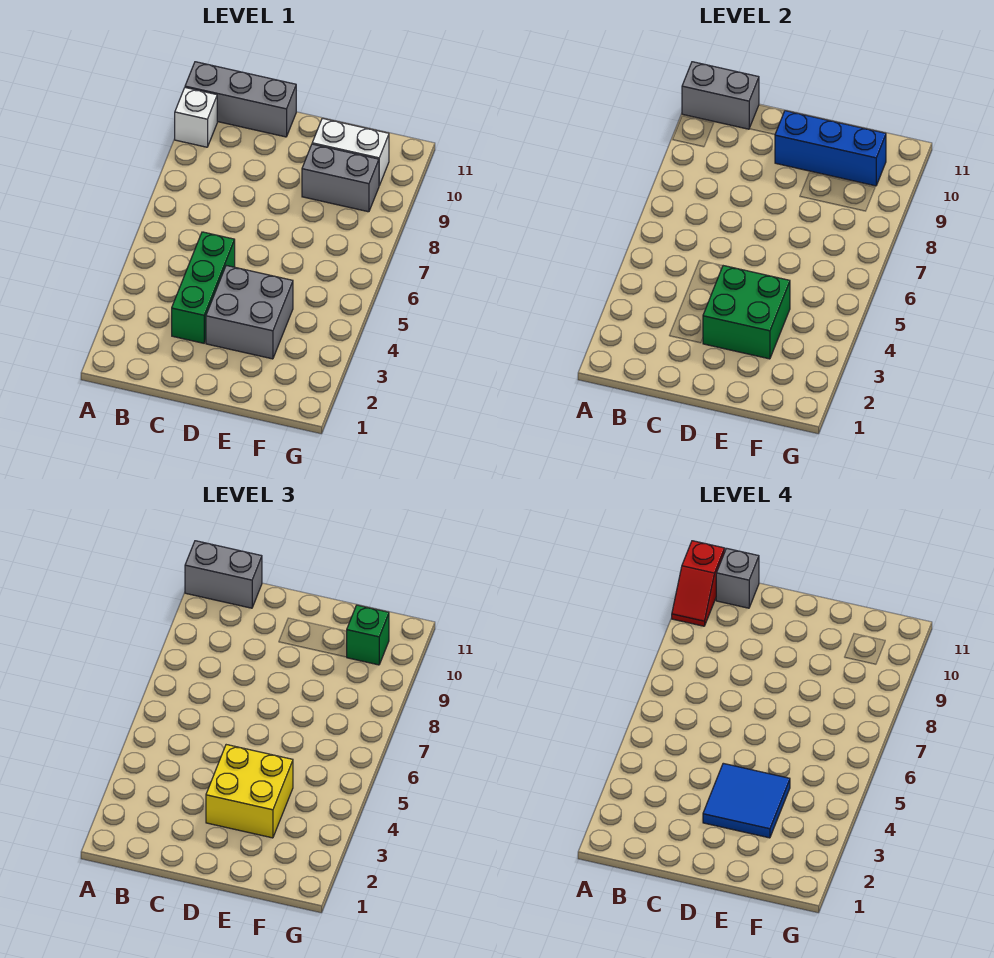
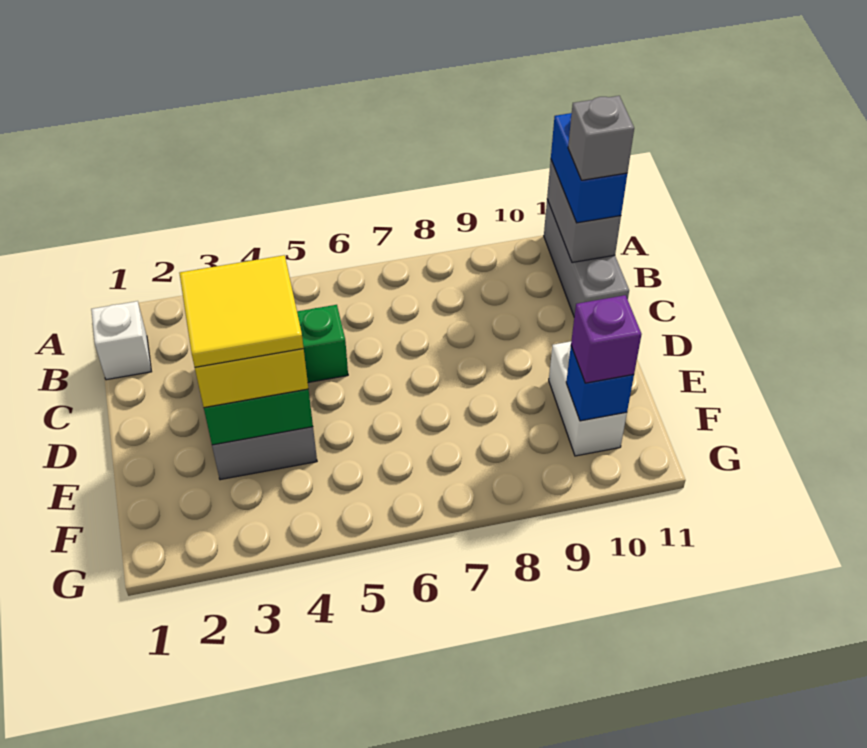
white 1x1 brick [175,88,217,147] -> white 1x1 brick moved to [91,301,151,380]
red 1x2 slope [672,541,725,626] -> none
grey 1x2 brick [185,541,262,608] -> blue 1x2 brick [551,113,627,223]
blue 2x2 tile [703,763,790,838] -> yellow 2x2 tile [179,255,304,367]
blue 1x3 brick [775,111,886,186] -> blue 1x1 brick [566,346,634,421]
grey 1x2 brick [302,144,379,212] -> none
green 1x1 brick [347,605,389,665] -> purple 1x1 brick [571,295,642,383]

